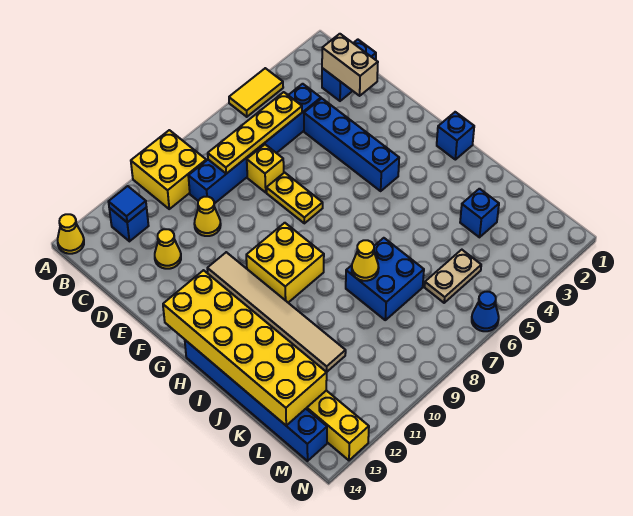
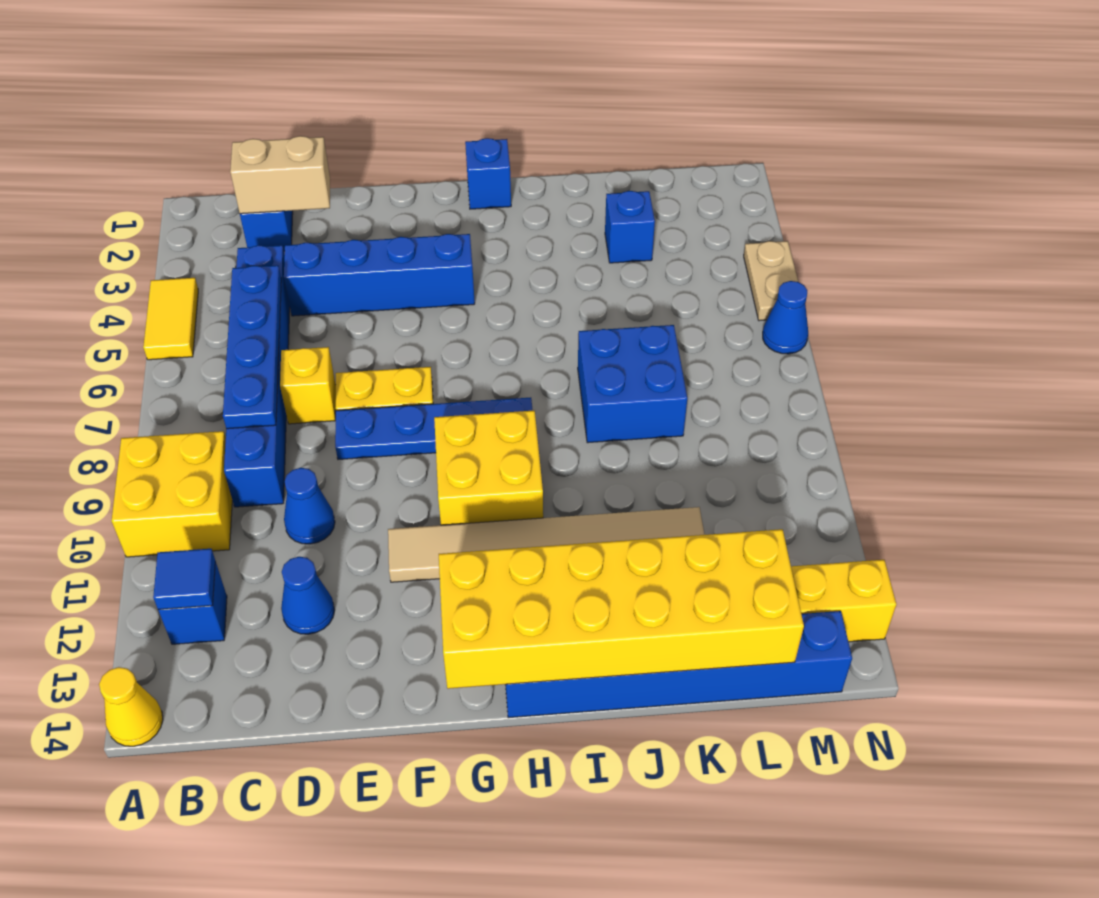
yellow 1x4 plate [208,92,302,174] -> blue 1x4 plate [223,265,281,429]
yellow 1x1 cone [194,197,221,236] -> blue 1x1 cone [284,468,335,544]
yellow 1x1 cone [155,229,181,269] -> blue 1x1 cone [281,557,335,634]
none -> blue 1x4 plate [335,398,533,459]
yellow 1x1 cone [352,240,379,281] -> none
tan 1x2 plate [425,250,481,303] -> tan 1x2 plate moved to [744,241,798,321]

